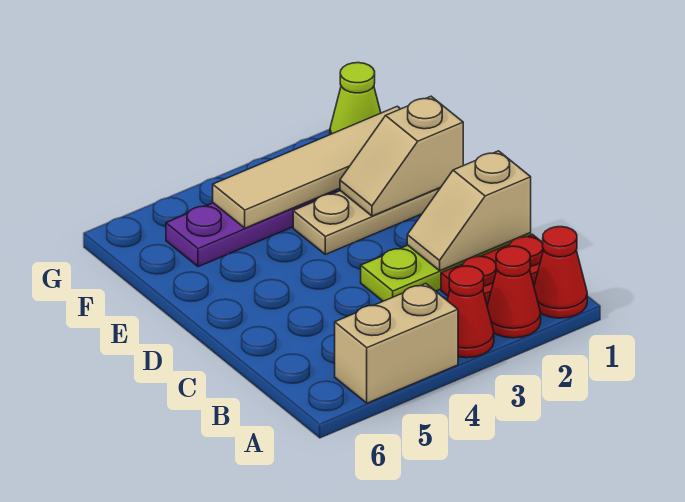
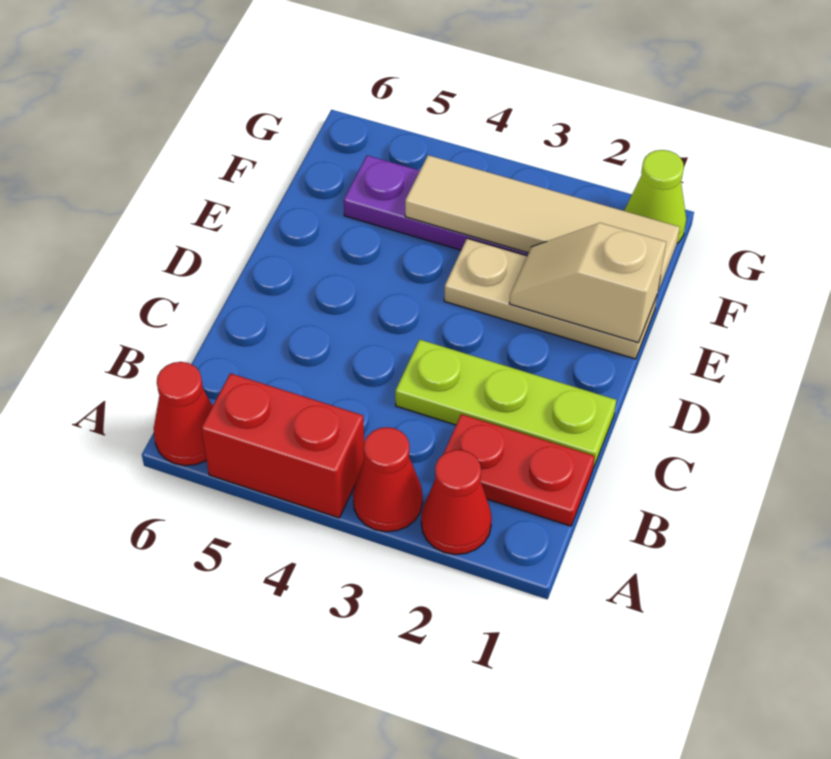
red 1x1 cone [534,227,587,318] -> red 1x1 cone moved to [154,362,213,466]
tan 1x2 brick [335,284,458,403] -> red 1x2 brick [201,373,364,518]
tan 1x2 slope [407,151,531,271] -> none

